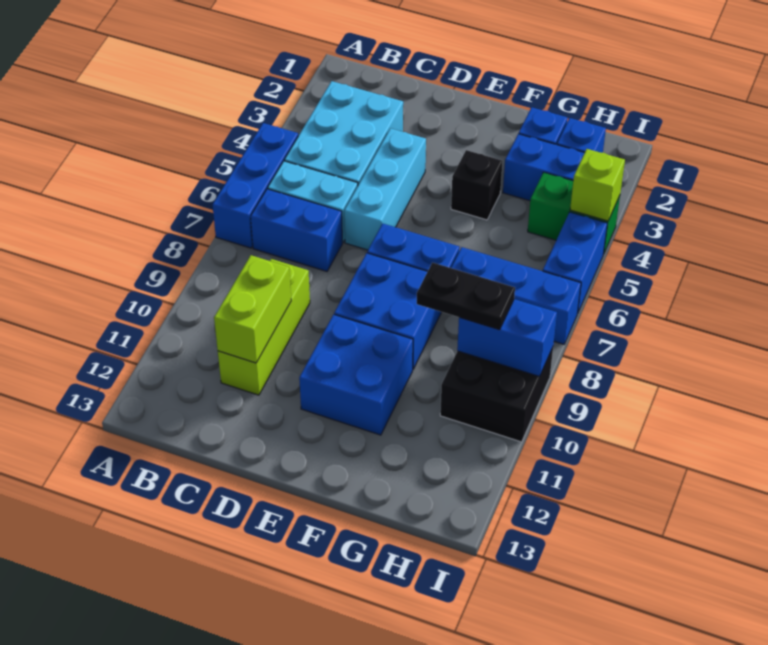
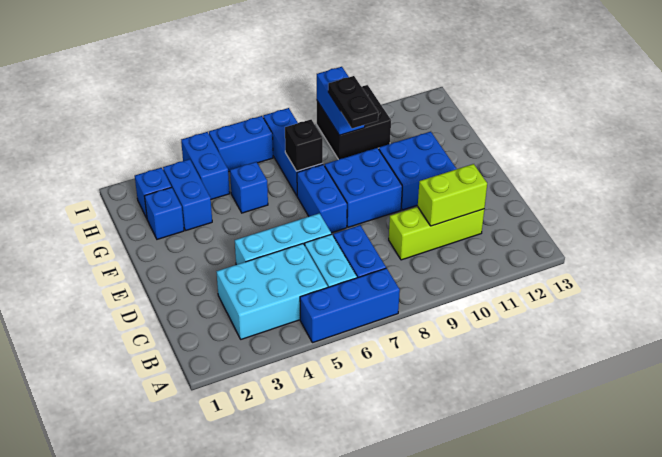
black 1x1 brick [451,150,503,220] -> black 1x1 brick moved to [285,120,323,171]
none -> blue 1x1 brick [230,162,268,213]
green 1x2 brick [528,172,620,254] -> blue 1x2 brick [181,132,230,199]
lime 1x1 brick [570,149,625,221] -> none

